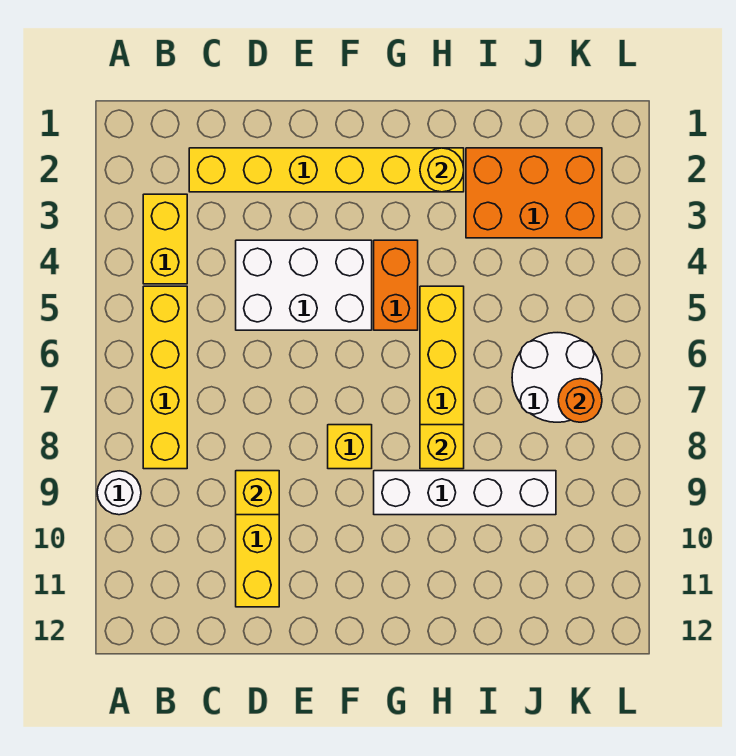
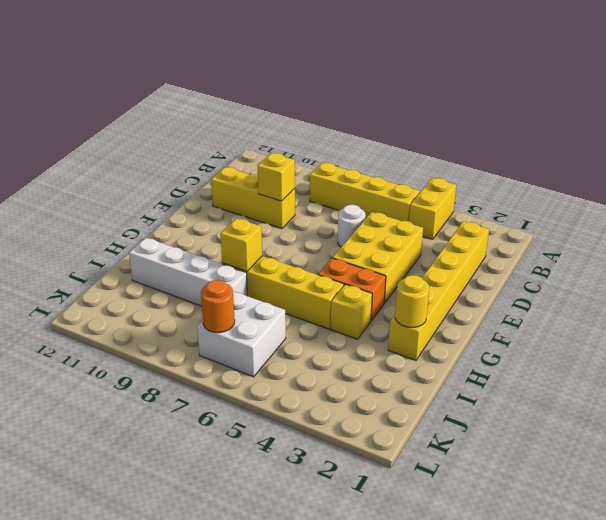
white 1x1 round brick [97,471,141,515] -> white 1x1 round brick moved to [338,205,366,247]
yellow 1x2 brick [143,194,187,284] -> yellow 1x2 brick turned to [409,178,456,239]
white 2x3 brick [236,240,372,330] -> yellow 2x3 brick [332,212,423,303]
yellow 1x1 brick [328,425,372,469] -> yellow 1x1 brick moved to [331,284,372,339]
white 1x4 brick [374,471,556,515] -> white 1x4 brick turned to [129,238,247,306]
orange 2x3 brick [466,148,602,238] -> none
white 2x2 round brick [512,333,602,422] -> white 2x2 brick [197,291,286,377]

